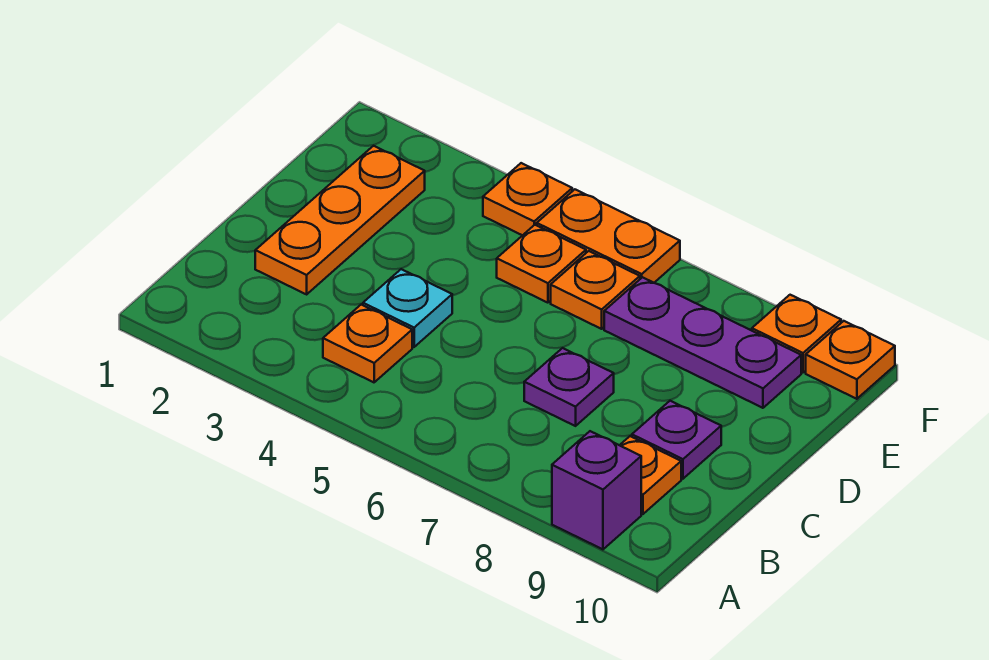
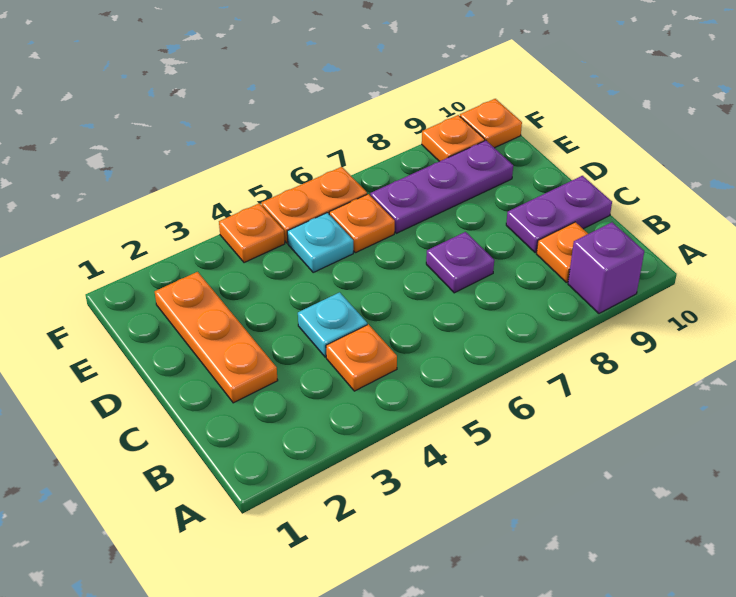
purple 1x1 plate [632,401,721,479] -> purple 1x2 plate [506,176,612,253]
orange 1x1 plate [497,225,586,303] -> cyan 1x1 plate [287,213,353,272]

